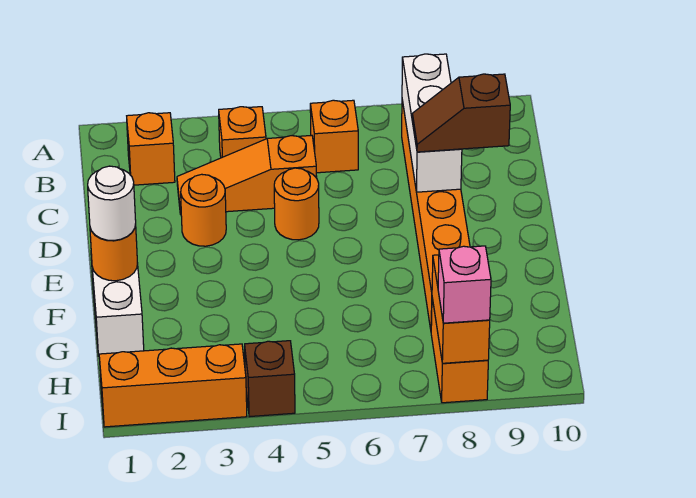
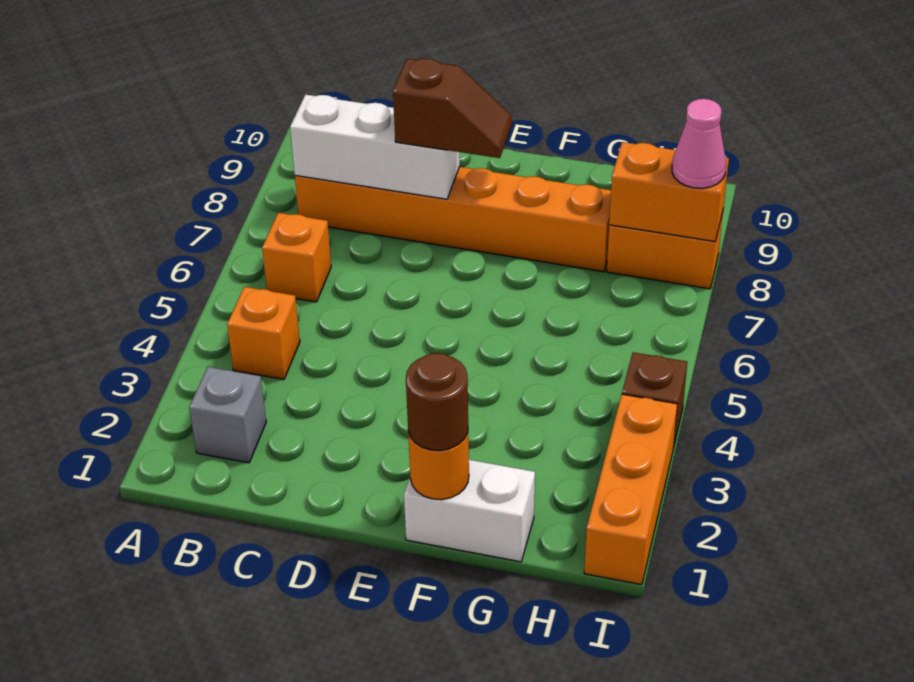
orange 1x1 brick [127,113,175,185] -> grey 1x1 brick [189,367,266,463]
orange 1x3 slope [177,135,317,214] -> none
orange 1x1 round brick [181,174,226,246] -> none
orange 1x1 round brick [274,168,319,240] -> none
brown 1x2 slope [412,74,510,152] -> brown 1x2 slope turned to [393,59,512,158]
white 1x1 round brick [88,166,136,240] -> brown 1x1 round brick [406,353,468,451]
pink 1x1 brick [438,246,491,323] -> pink 1x1 cone [672,99,726,188]

